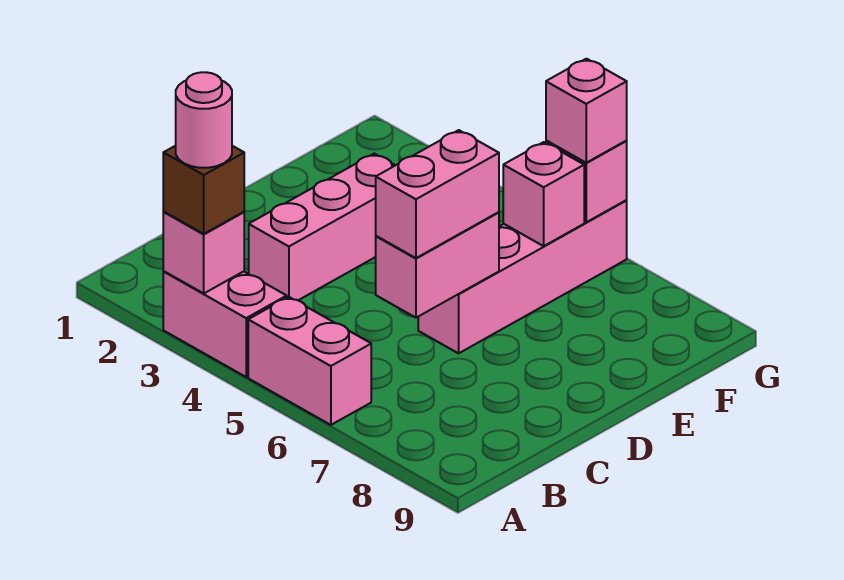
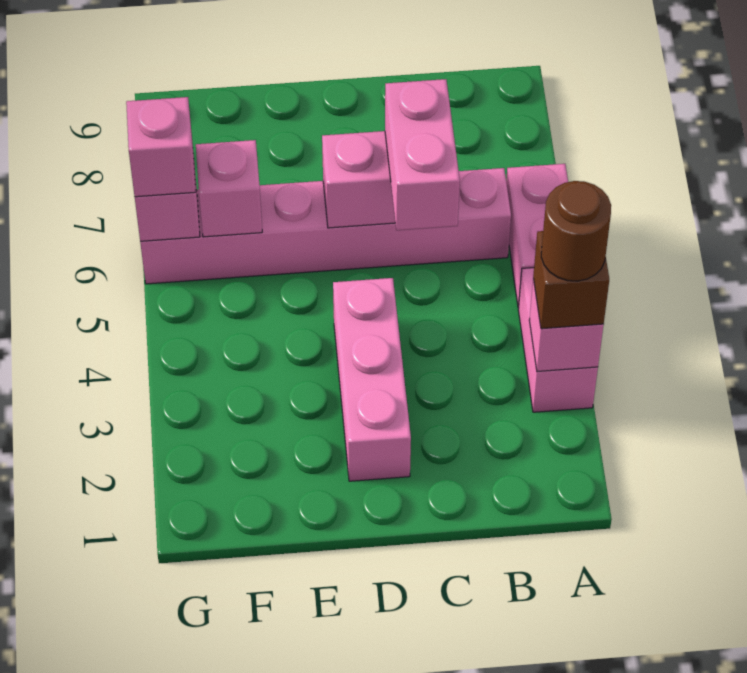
pink 1x1 round brick [176,72,232,168] -> brown 1x1 round brick [541,181,611,281]
pink 1x3 brick [249,154,395,300] -> pink 1x3 brick turned to [333,278,411,481]
pink 1x2 brick [376,130,499,258] -> pink 1x2 brick turned to [385,79,460,230]
pink 1x4 brick [418,201,627,353] -> pink 1x6 brick [140,168,511,284]

